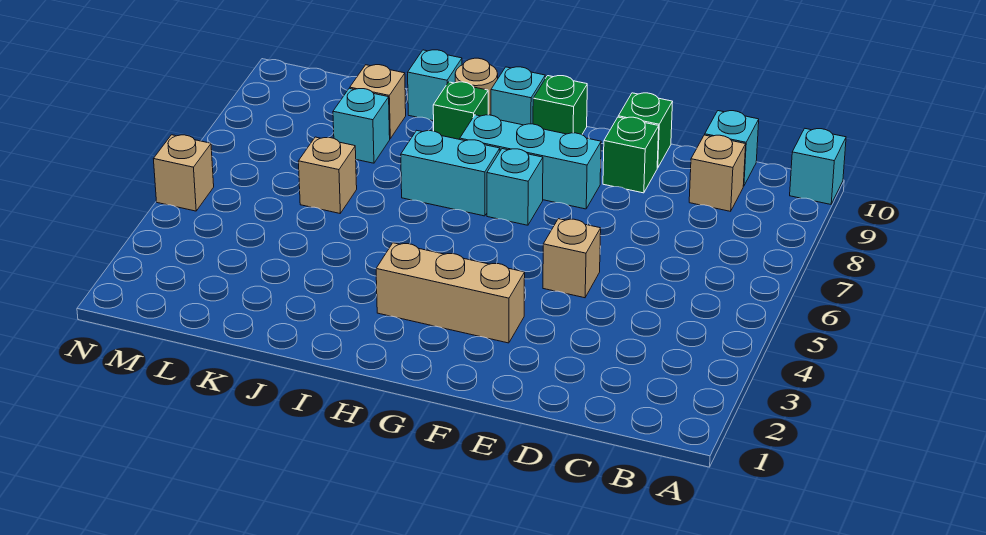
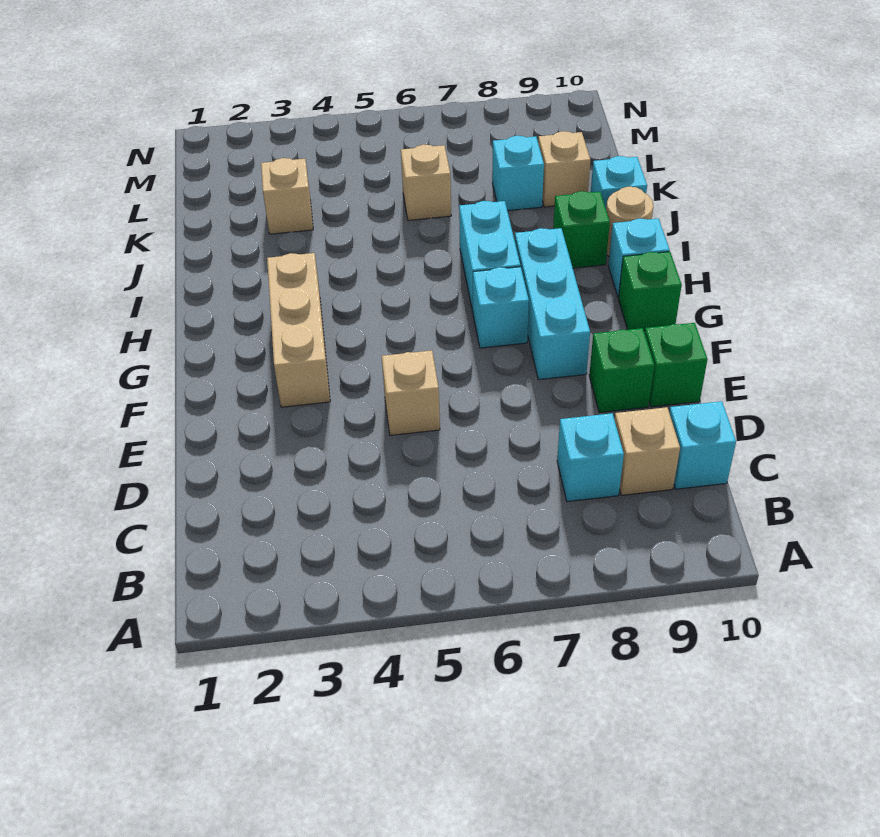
cyan 1x1 brick [790,129,846,204] -> cyan 1x1 brick moved to [557,413,624,502]
tan 1x1 brick [154,135,214,211] -> tan 1x1 brick moved to [261,158,313,234]

